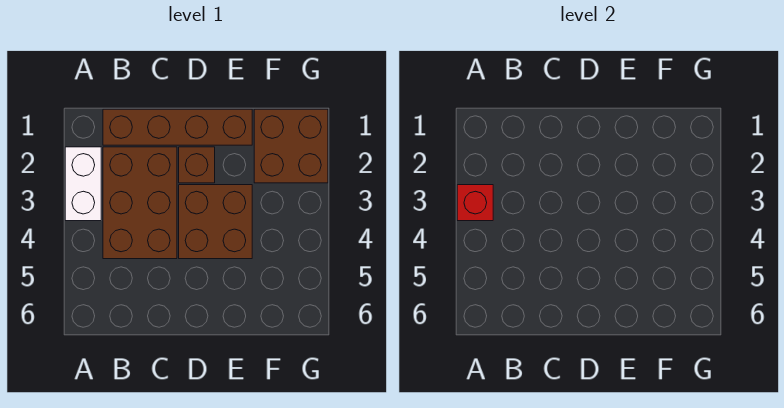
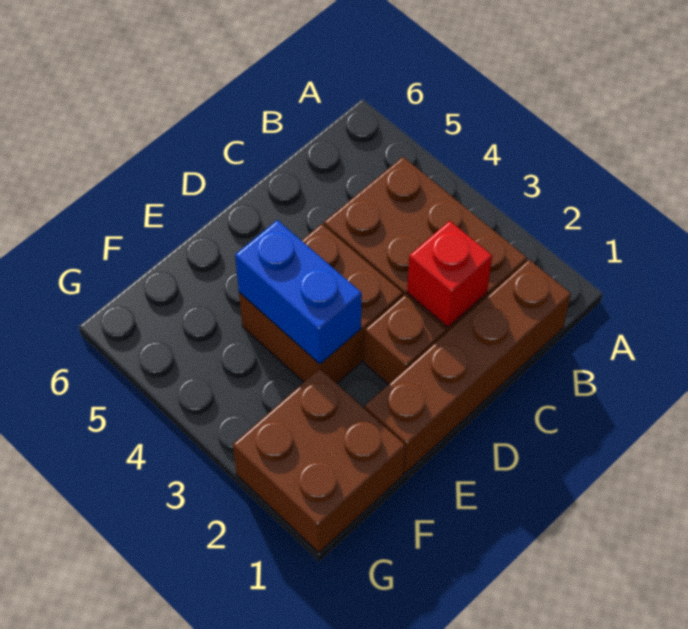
white 1x2 brick [65,147,101,221] -> none
red 1x1 brick [457,185,493,221] -> red 1x1 brick moved to [407,221,492,327]
none -> blue 1x2 brick [235,220,362,364]

